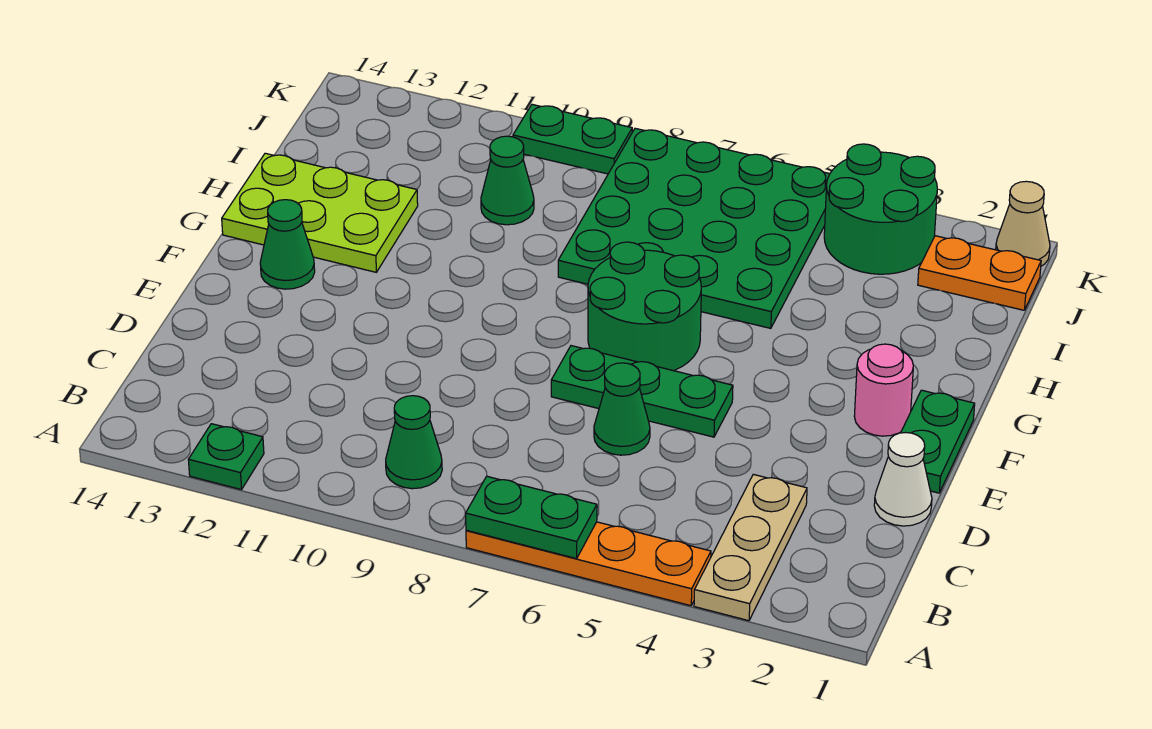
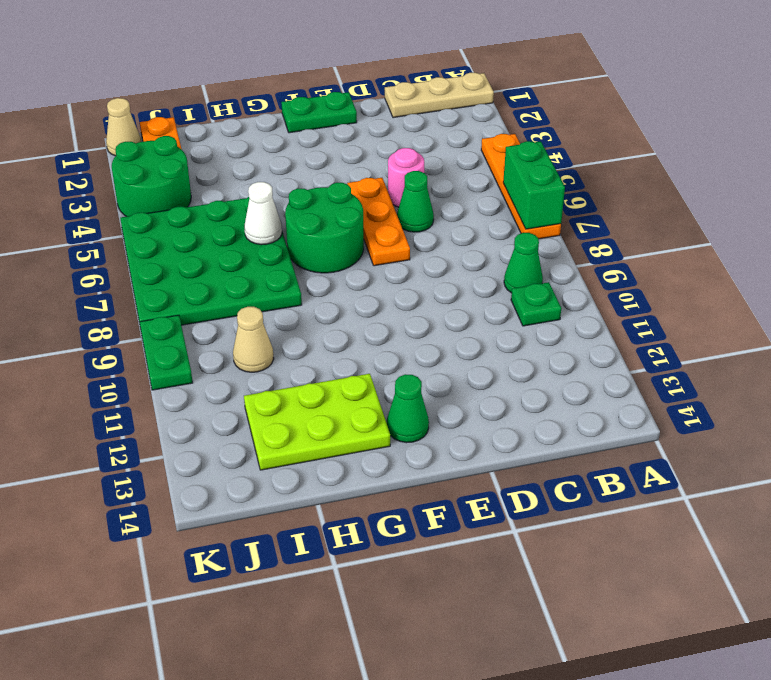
tan 1x3 plate [694,474,807,621] -> tan 1x3 plate moved to [385,73,494,118]
green 1x2 plate [466,476,597,559] -> green 1x2 brick [503,141,565,229]
green 1x1 plate [188,424,264,490] -> green 1x1 plate moved to [511,282,561,326]
white 1x1 cone [874,433,932,526] -> white 1x1 cone moved to [244,182,282,245]
green 1x3 plate [551,346,733,437] -> orange 1x3 plate [347,178,410,266]
pink 1x1 round brick [854,344,913,436] -> pink 1x1 round brick moved to [388,148,424,207]
lime 2x3 plate [222,153,418,272] -> lime 2x3 plate turned to [244,374,390,470]
green 1x1 cone [481,136,534,225] -> tan 1x1 cone [233,307,274,372]

